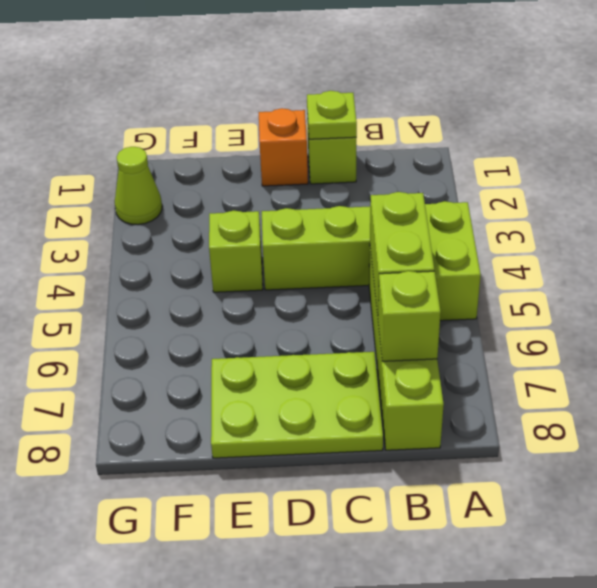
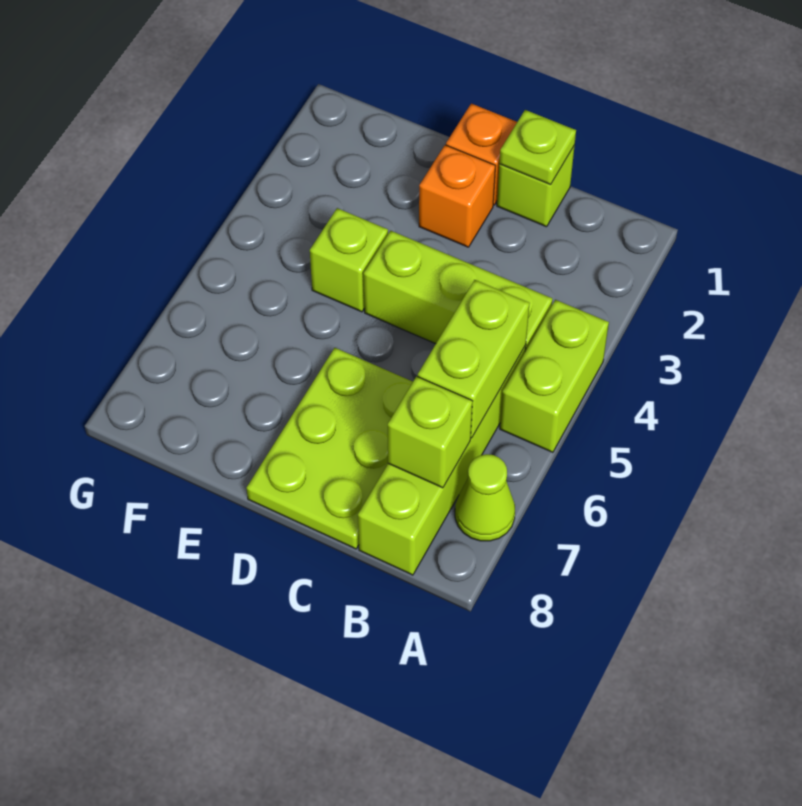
lime 2x3 plate [211,352,383,458] -> lime 2x3 plate turned to [247,348,413,549]
none -> orange 1x1 brick [419,145,495,247]
lime 1x1 cone [115,147,162,225] -> lime 1x1 cone moved to [455,454,515,541]

